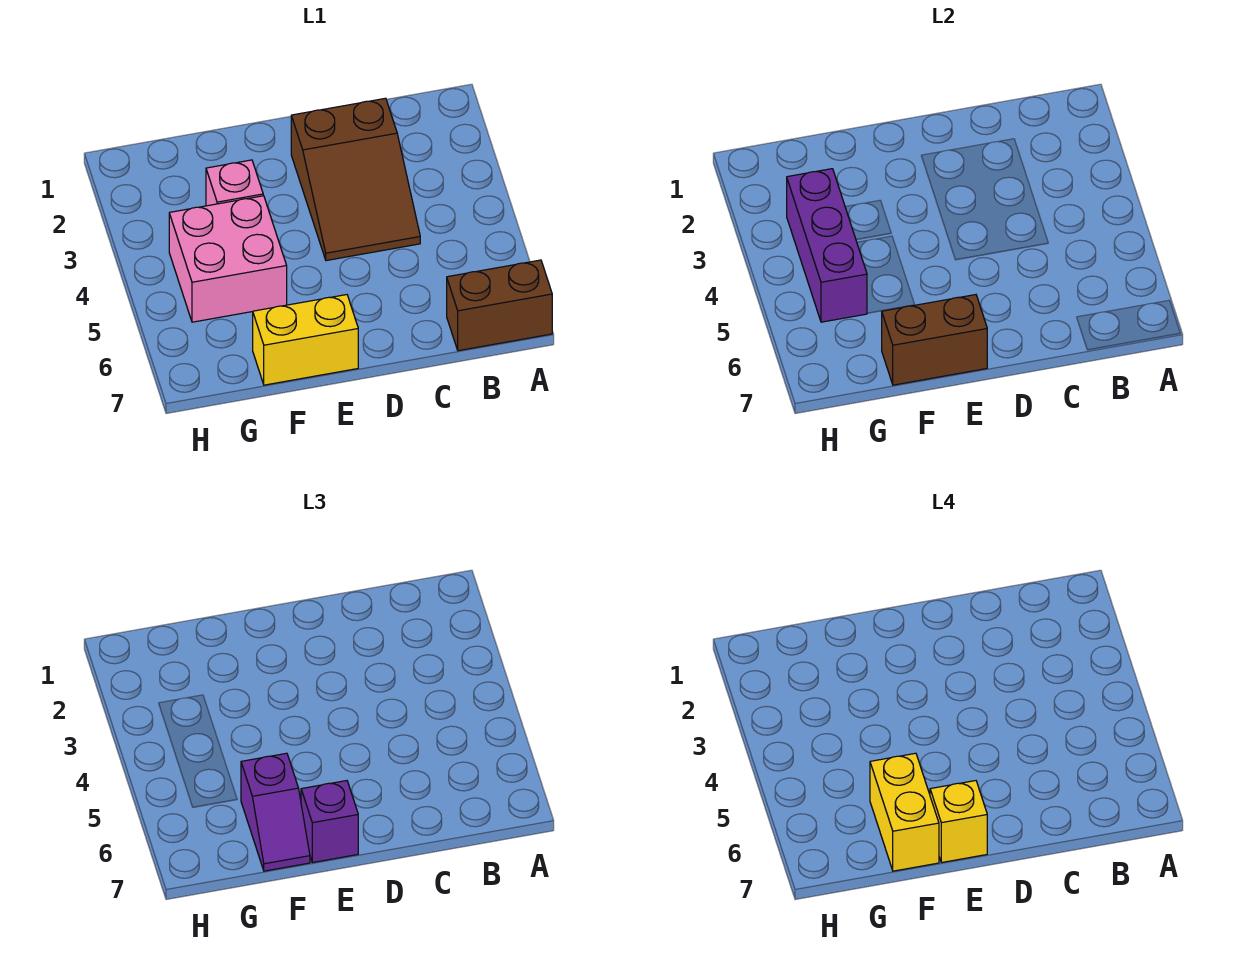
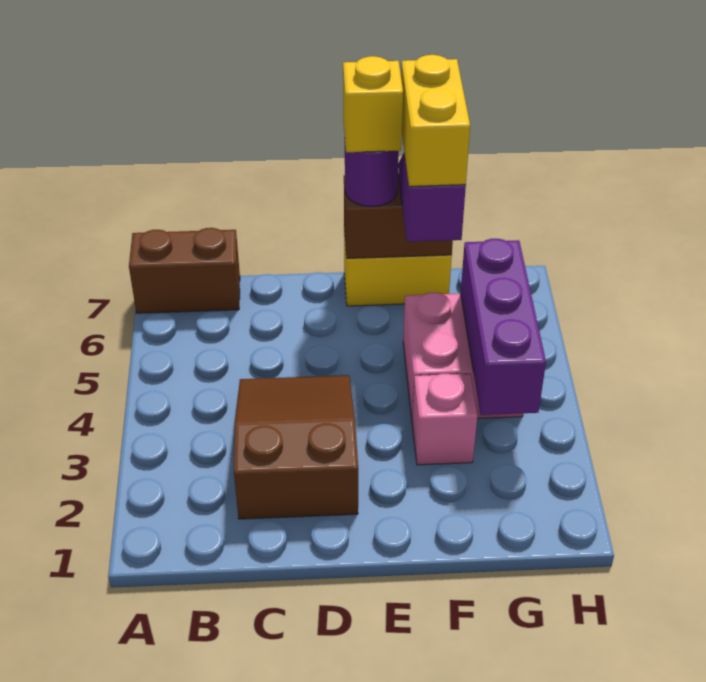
purple 1x1 brick [301,781,358,863] -> purple 1x1 round brick [345,147,399,207]

